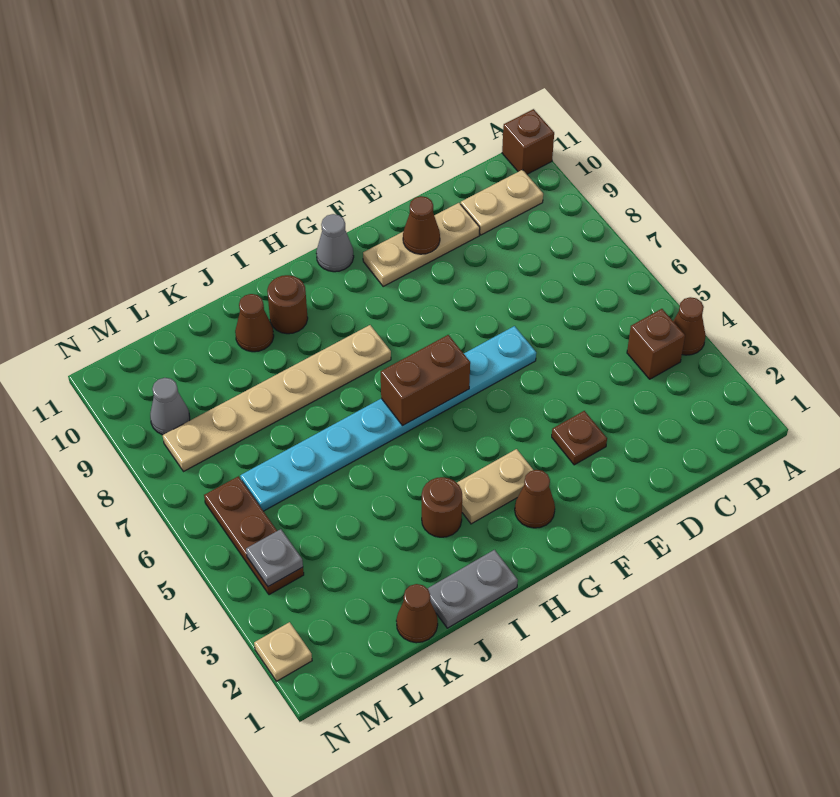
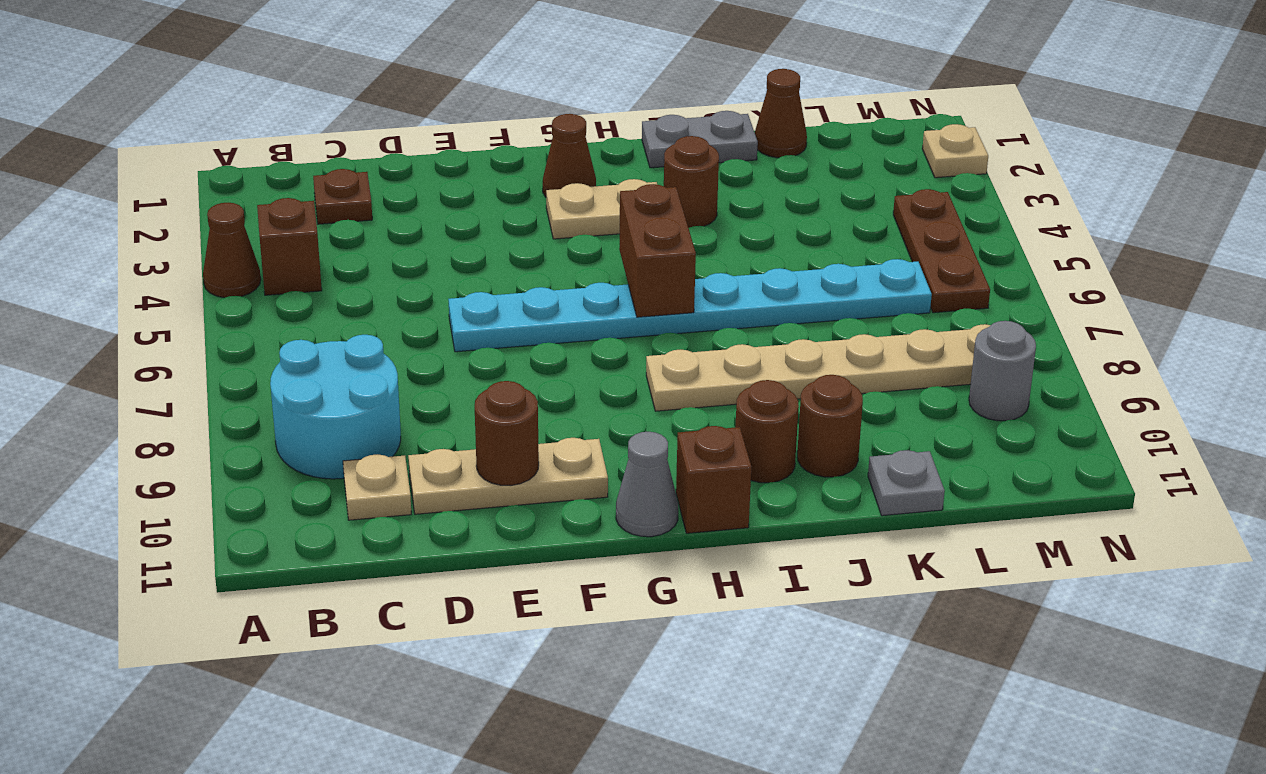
brown 1x1 brick [502,109,554,174] -> brown 1x1 brick moved to [676,426,751,533]
none -> cyan 2x2 round brick [270,335,401,479]
tan 1x2 plate [461,170,543,235] -> tan 1x1 plate [343,454,411,520]
brown 1x1 plate [552,411,607,465] -> brown 1x1 plate moved to [313,169,372,224]
brown 1x1 cone [403,196,440,254] -> brown 1x1 round brick [475,381,539,485]
brown 1x2 brick [381,335,470,426] -> brown 1x2 brick turned to [619,184,696,317]
brown 1x1 cone [235,294,274,352] -> brown 1x1 round brick [797,375,863,477]
grey 1x1 plate [246,529,303,587] -> grey 1x1 plate moved to [868,450,945,516]
grey 1x1 cone [150,378,190,435] -> grey 1x1 round brick [969,321,1036,421]

